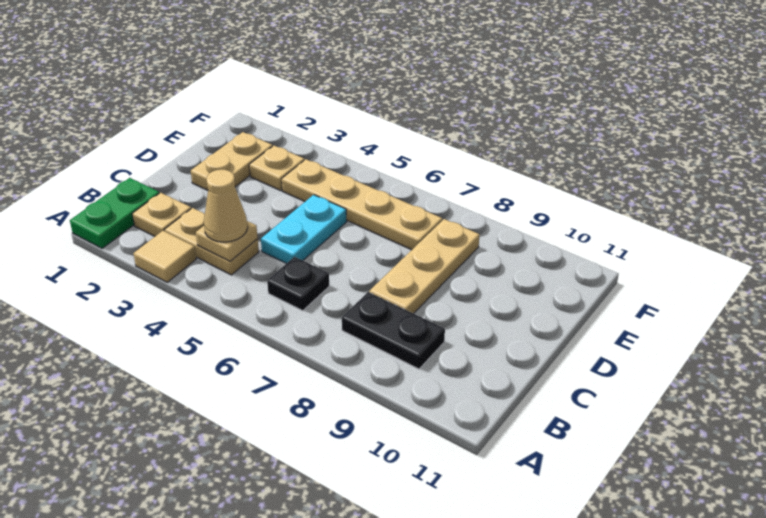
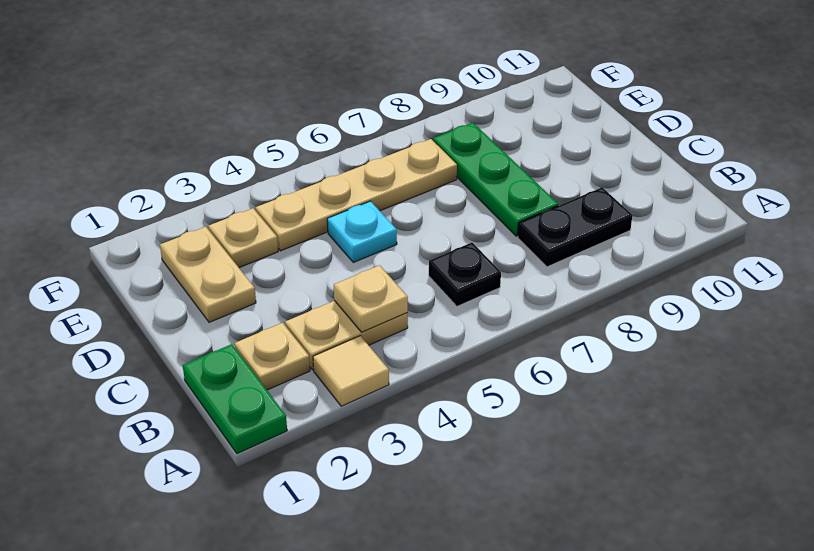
tan 1x1 cone [204,170,248,242] -> none
cyan 1x2 plate [261,195,347,264] -> cyan 1x1 plate [327,201,397,262]
tan 1x3 plate [369,219,480,314] -> green 1x3 plate [433,123,558,236]

